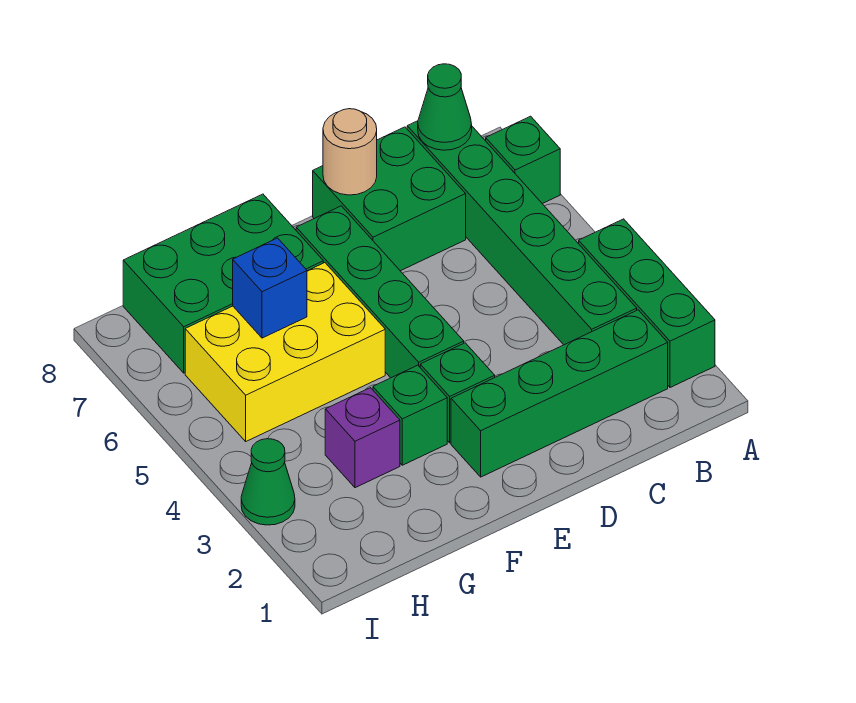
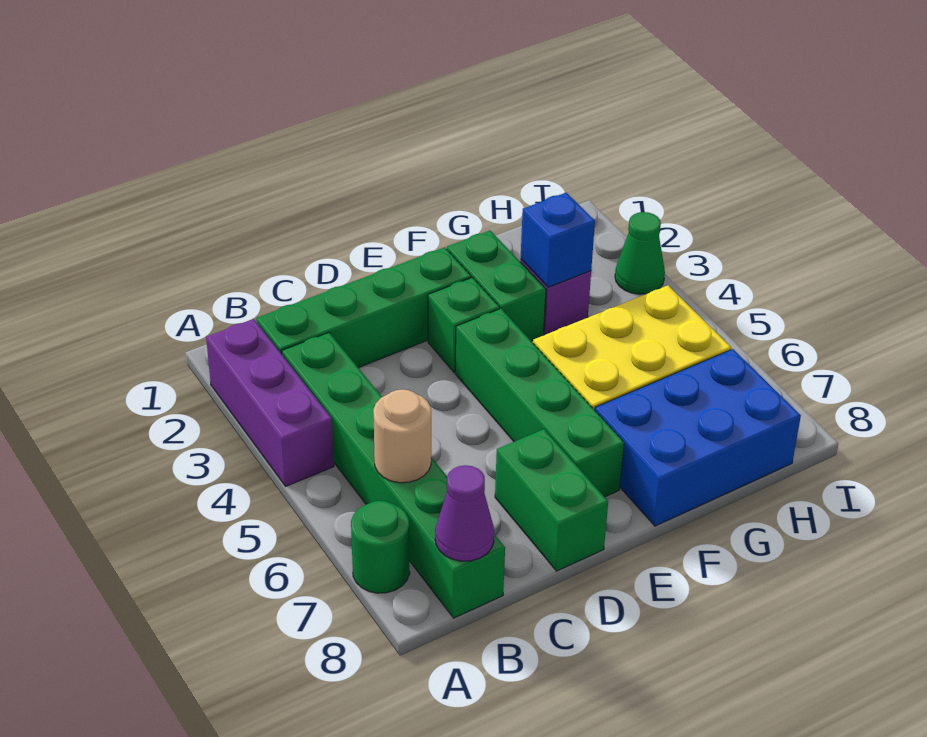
green 1x3 brick [579,219,715,387] -> purple 1x3 brick [206,319,334,486]
green 1x1 brick [486,116,560,204] -> green 1x1 round brick [351,501,410,593]
green 1x1 cone [418,64,472,150] -> purple 1x1 cone [435,465,494,561]
green 2x2 brick [313,127,466,271] -> green 1x2 brick [495,429,608,571]
tan 1x1 round brick [323,109,377,195] -> tan 1x1 round brick moved to [373,389,431,483]
green 1x1 brick [373,365,447,465] -> green 1x2 brick [447,231,546,341]
green 2x3 brick [123,194,323,373] -> blue 2x3 brick [595,349,801,526]
blue 1x1 brick [233,238,307,338] -> blue 1x1 brick moved to [521,193,595,287]

